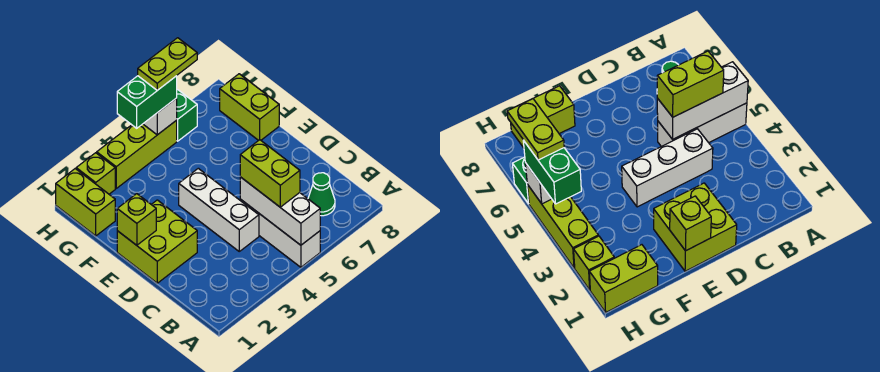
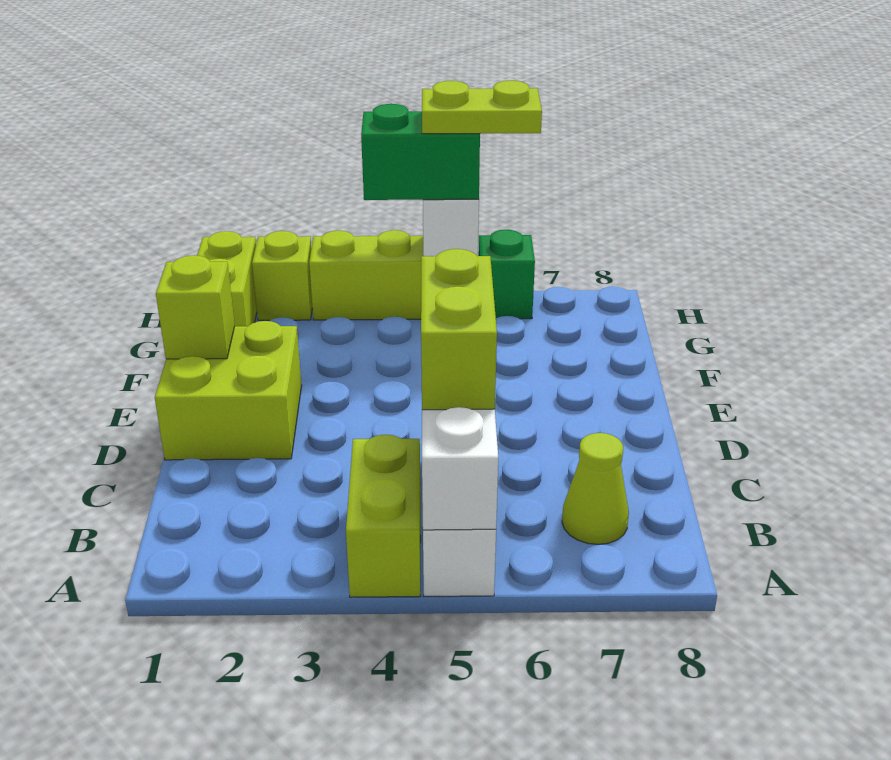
green 1x1 cone [308,173,335,216] -> lime 1x1 cone [562,433,629,544]
white 1x3 brick [179,168,259,251] -> none
lime 1x2 brick [220,74,279,140] -> lime 1x2 brick moved to [346,435,421,597]

